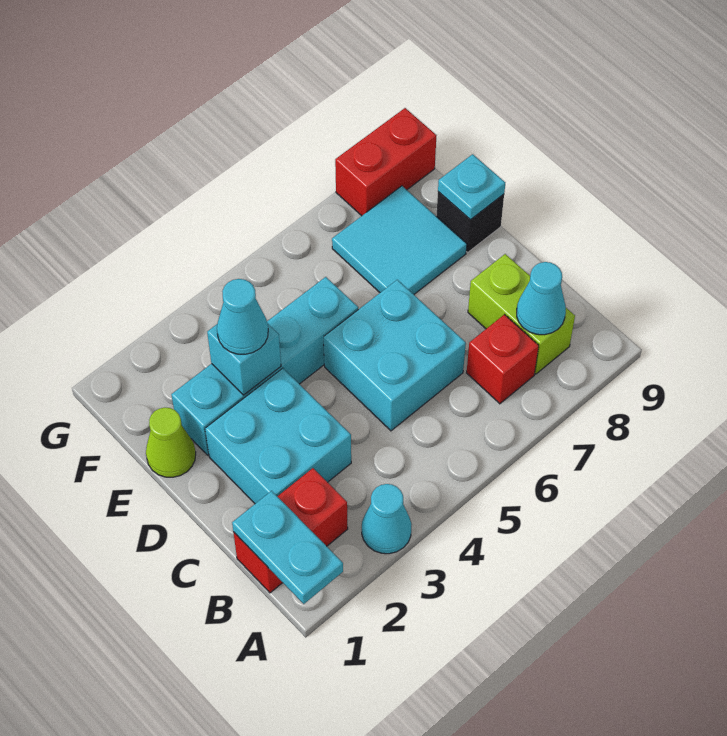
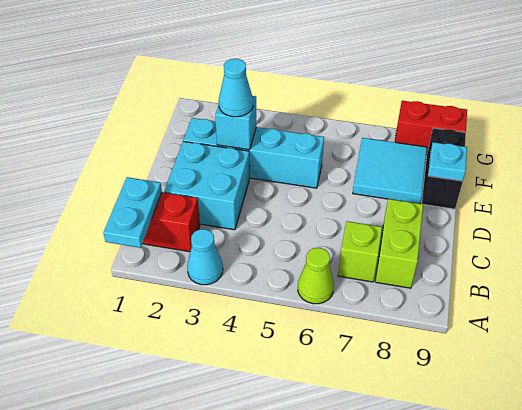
red 1x1 brick [467,315,539,404] -> lime 1x1 brick [338,221,382,282]
cyan 1x1 cone [517,262,566,335] -> none
cyan 2x2 brick [324,280,466,431] -> none
lime 1x1 cone [146,407,196,477] -> lime 1x1 cone moved to [298,248,334,304]
black 1x1 brick [436,192,504,252] -> black 1x2 brick [422,128,466,209]

